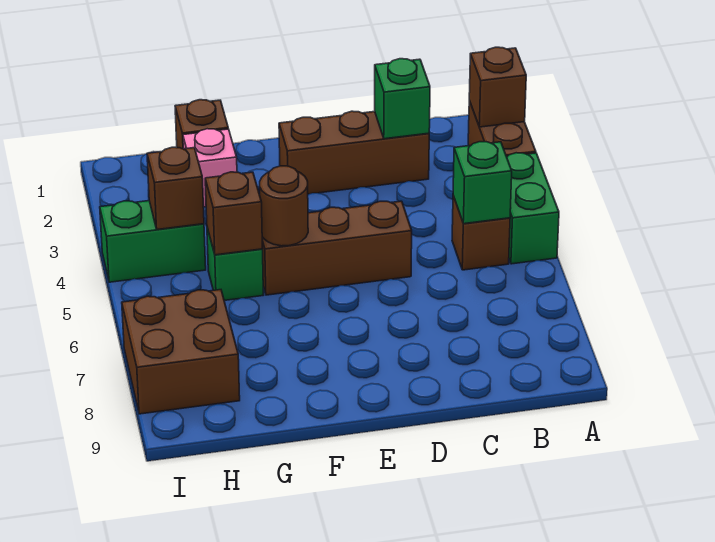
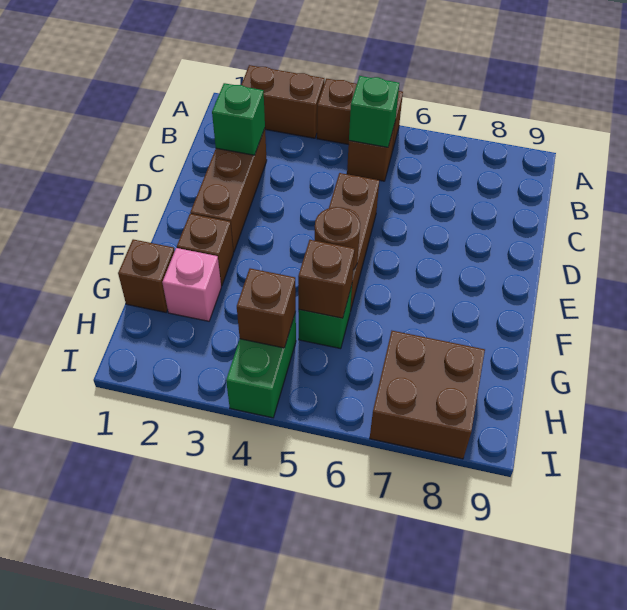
brown 1x1 brick [469,47,526,127] -> brown 1x1 brick moved to [177,214,233,286]
green 1x2 brick [507,153,559,264] -> brown 1x2 brick [317,79,403,151]

